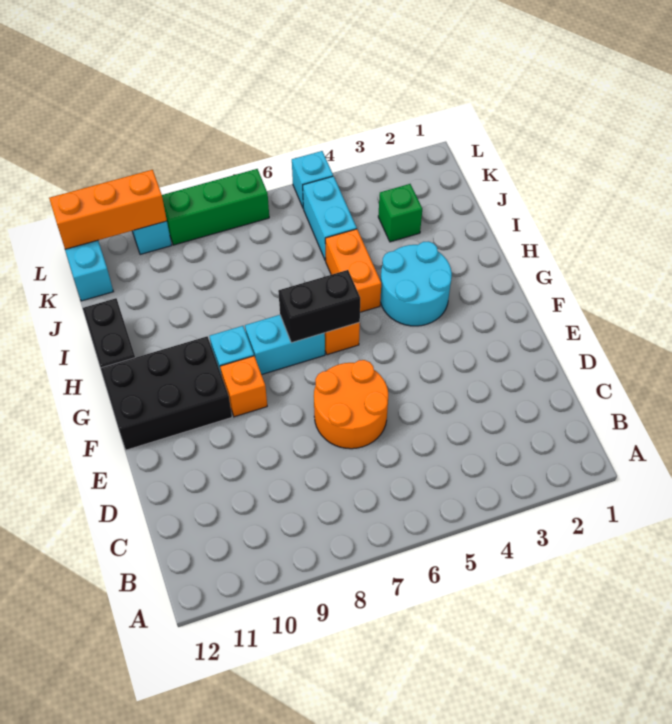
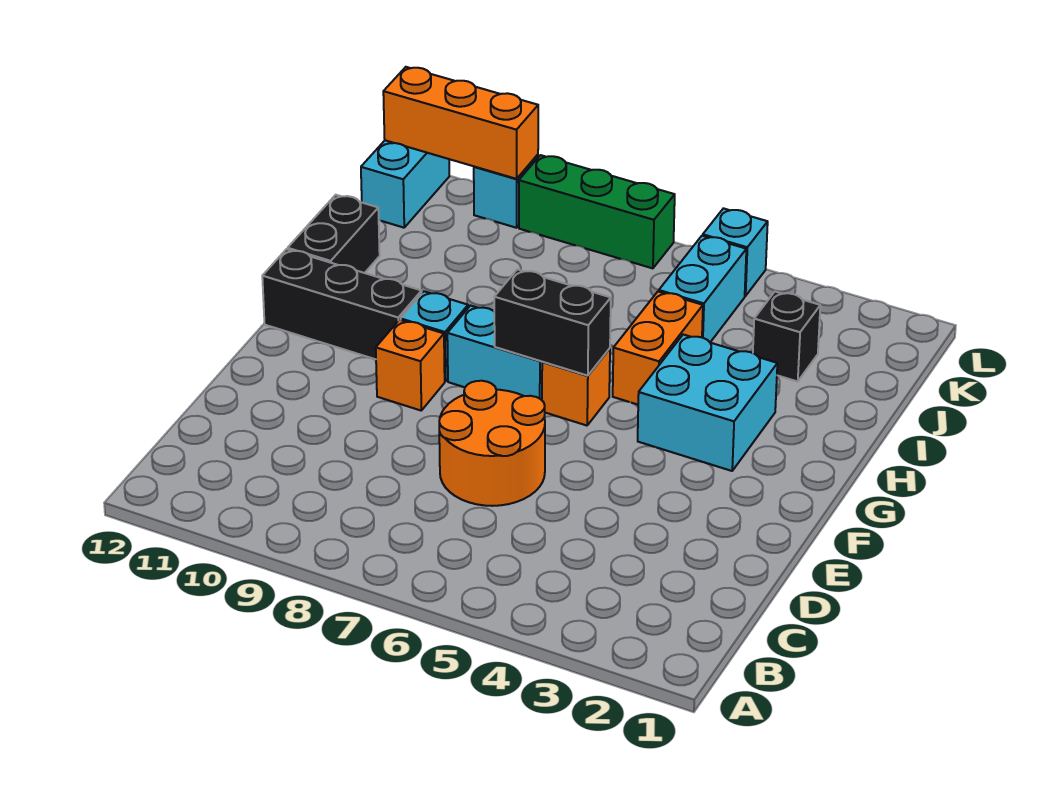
black 2x3 brick [101,336,232,450] -> black 1x3 brick [262,249,422,359]
cyan 2x2 round brick [380,241,452,326] -> cyan 2x2 brick [638,335,777,471]
green 1x1 brick [378,184,422,242] -> black 1x1 brick [753,292,820,381]

